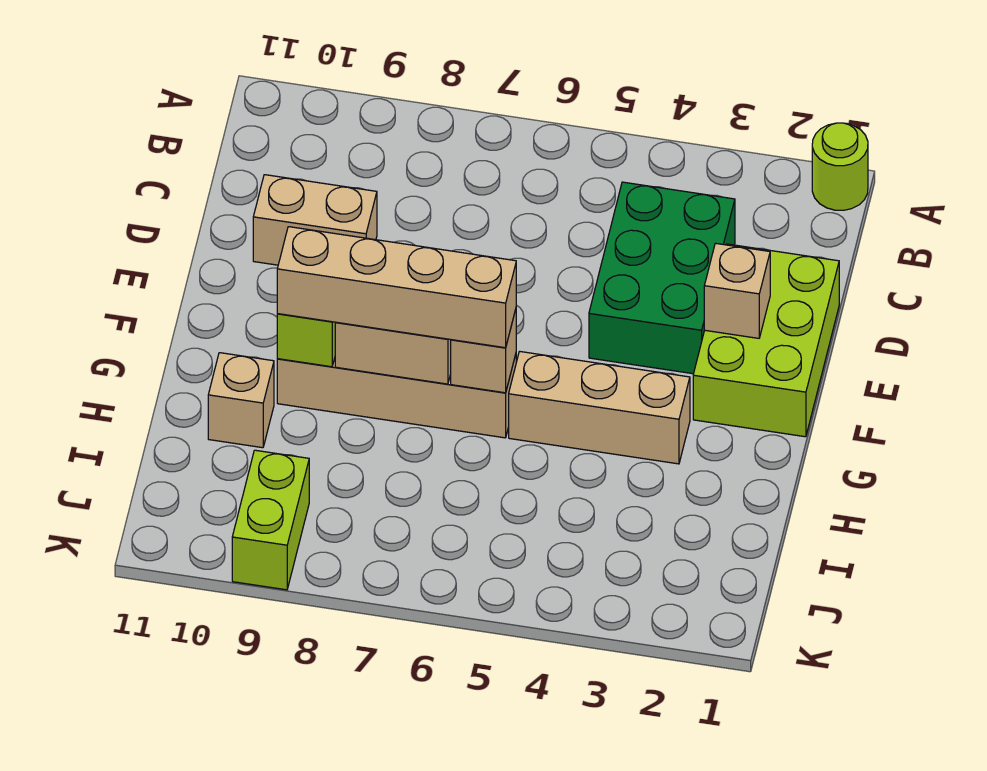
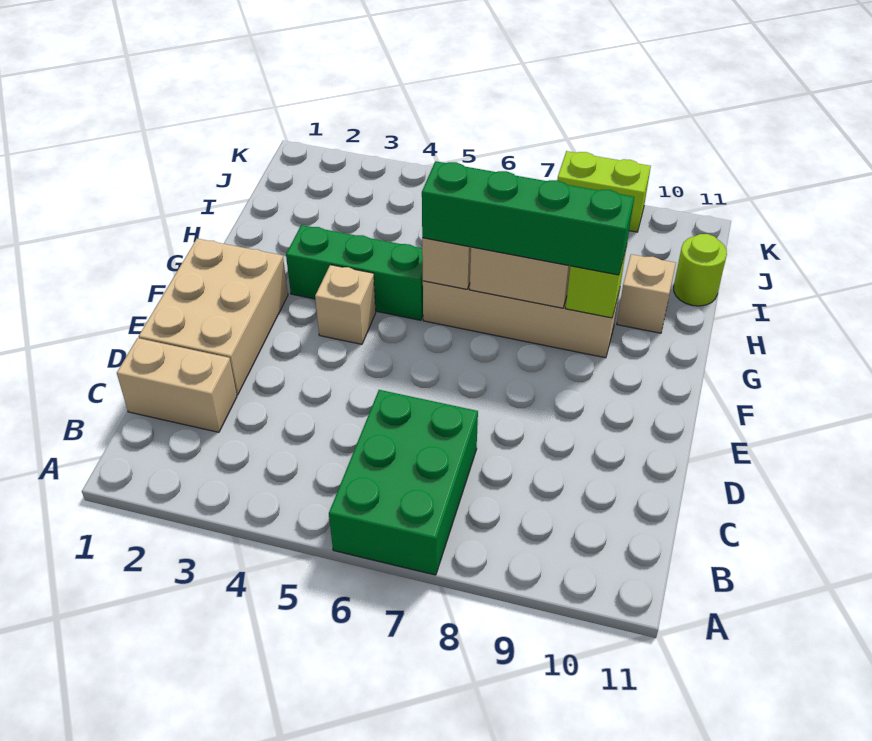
lime 1x1 round brick [812,123,868,210] -> lime 1x1 round brick moved to [674,234,727,306]
green 2x3 brick [589,182,735,374] -> green 2x3 brick moved to [329,390,478,575]
lime 2x3 brick [693,244,839,437] -> tan 2x3 brick [139,239,288,395]
tan 1x2 brick [253,175,377,265] -> tan 1x2 brick moved to [117,338,237,432]
tan 1x1 brick [704,243,770,338] -> tan 1x1 brick moved to [315,265,376,344]
tan 1x3 brick [509,351,690,464] -> green 1x3 brick [286,225,423,320]
tan 1x4 brick [277,227,516,348] -> green 1x4 brick [422,161,634,275]
lime 1x2 brick [232,450,309,590] -> lime 1x2 brick turned to [557,151,651,232]

